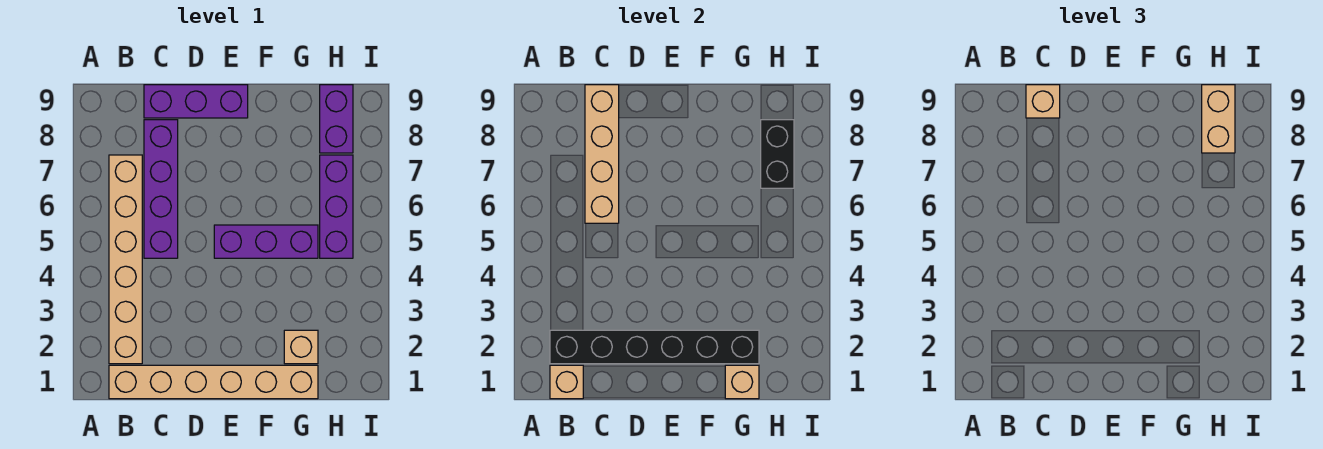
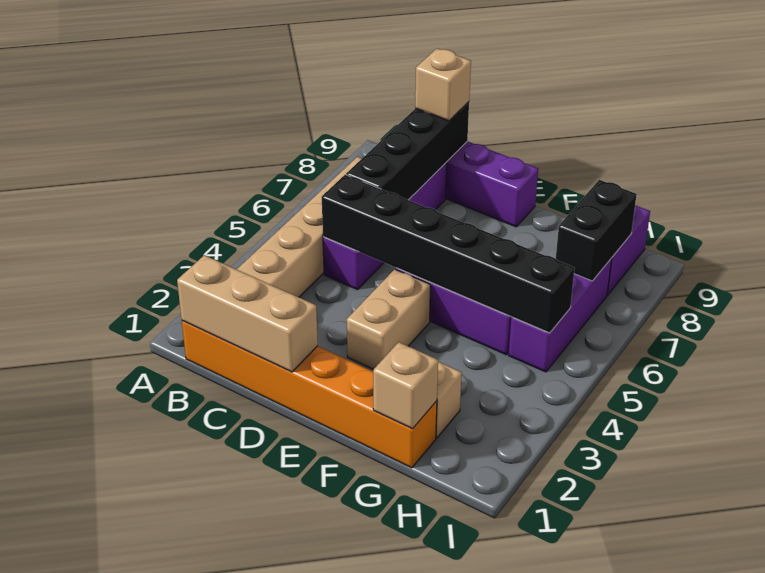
tan 1x6 brick [109,365,318,399] -> orange 1x6 brick [182,321,437,468]
tan 1x1 brick [550,365,583,399] -> tan 1x3 brick [177,255,318,372]
black 1x6 brick [550,330,759,364] -> black 1x6 brick moved to [322,175,575,333]
tan 1x4 brick [585,85,619,223] -> black 1x4 brick [346,102,469,200]
tan 1x2 brick [1202,85,1235,153] -> tan 1x2 brick moved to [347,269,431,369]

